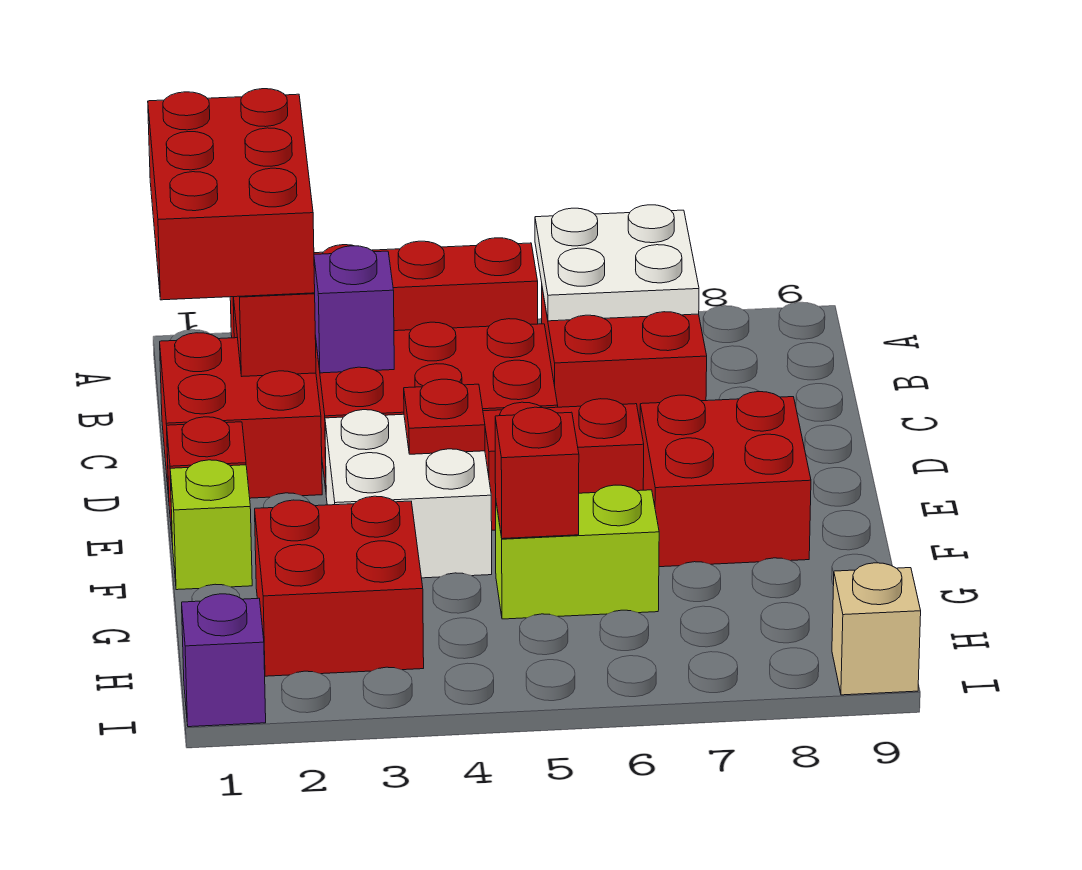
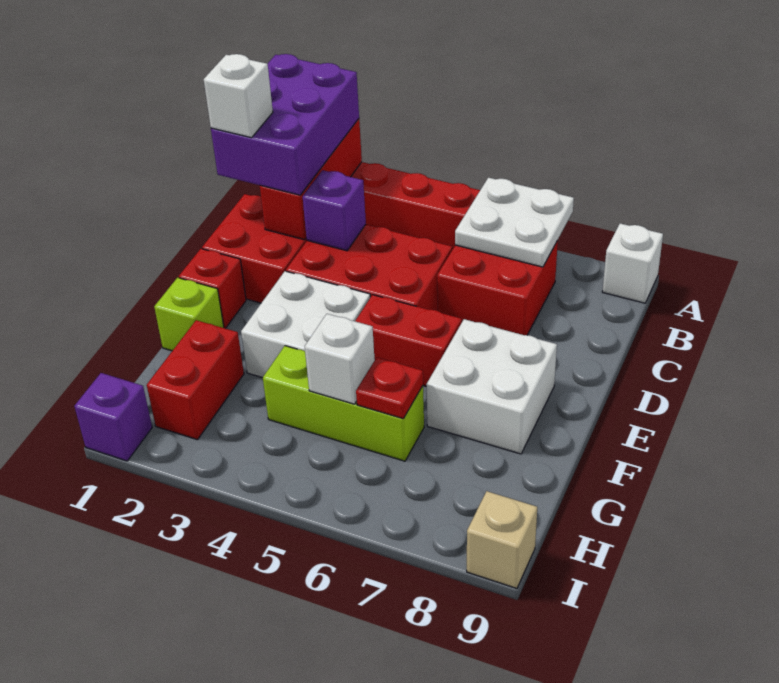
red 2x3 brick [148,89,315,300] -> purple 2x3 brick [211,54,359,195]
none -> white 1x1 brick [602,223,663,303]
none -> white 1x1 brick [204,54,273,138]
red 1x1 plate [404,379,485,454] -> red 1x1 plate moved to [356,358,423,419]
red 2x2 brick [640,392,811,567] -> white 2x2 brick [426,319,557,454]
red 2x2 brick [255,496,424,676] -> red 1x2 brick [147,320,244,440]
lime 1x2 brick [496,485,659,619] -> lime 1x3 brick [263,346,424,461]
red 1x1 brick [495,407,579,539] -> white 1x1 brick [305,314,375,404]

